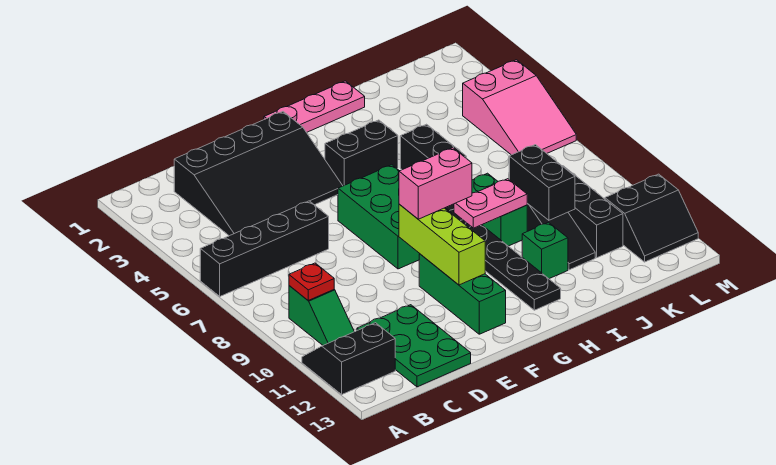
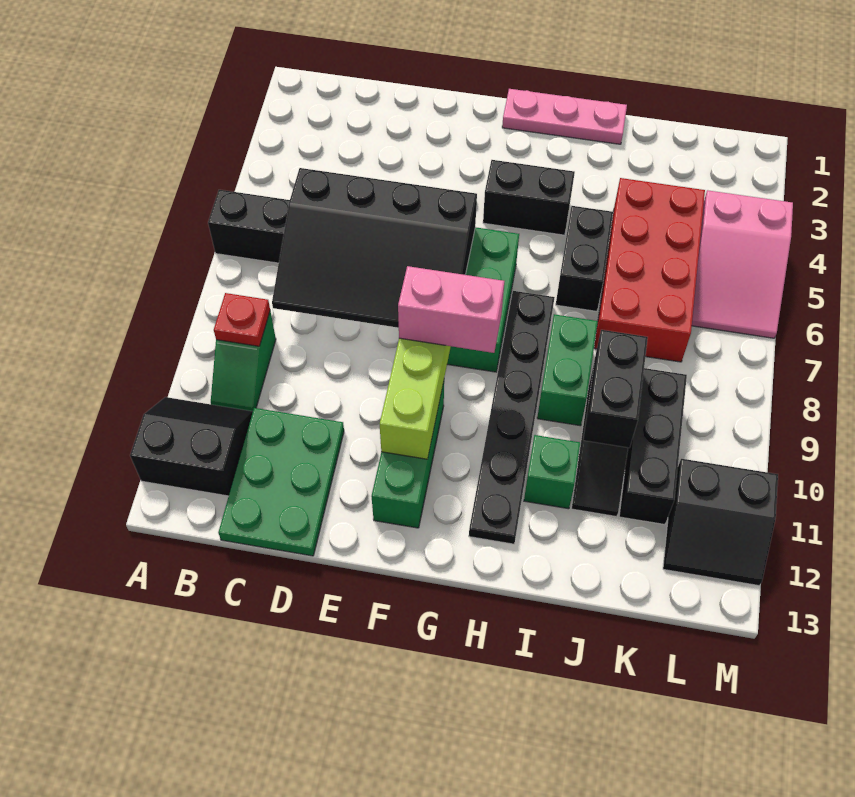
black 3x4 slope [174,112,343,236] -> black 3x4 slope moved to [272,168,477,328]
pink 1x2 plate [454,179,527,228] -> none
none -> red 2x4 brick [594,178,705,362]

